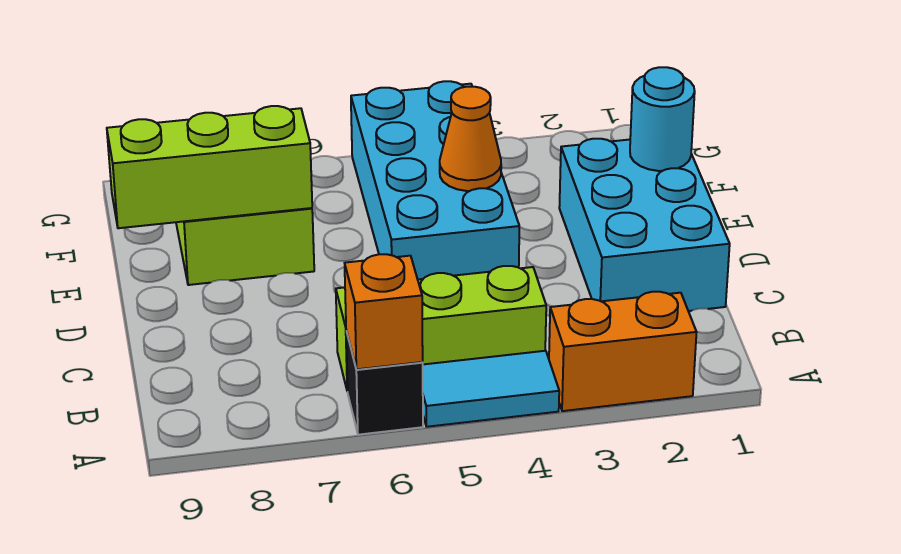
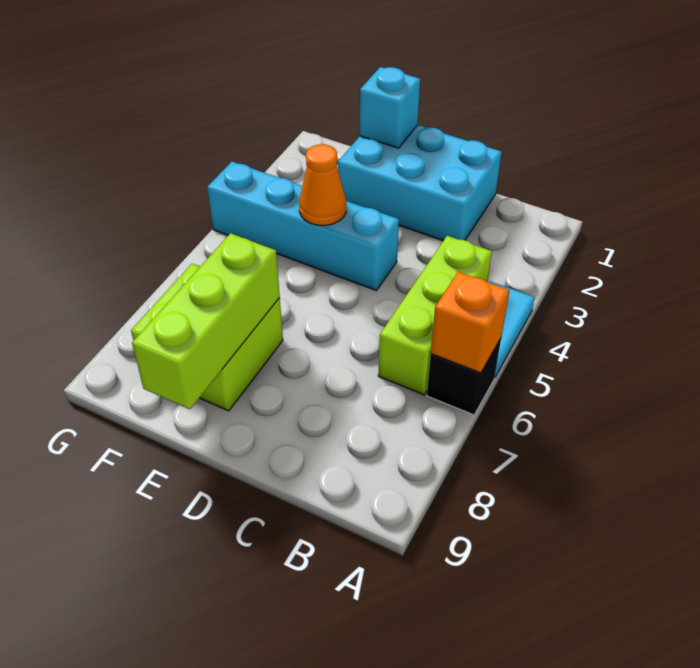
orange 1x2 brick [549,292,697,411] -> none
cyan 2x4 brick [351,81,519,279] -> cyan 1x4 brick [207,162,399,290]
cyan 1x1 round brick [630,67,695,171] -> cyan 1x1 brick [360,67,420,148]

